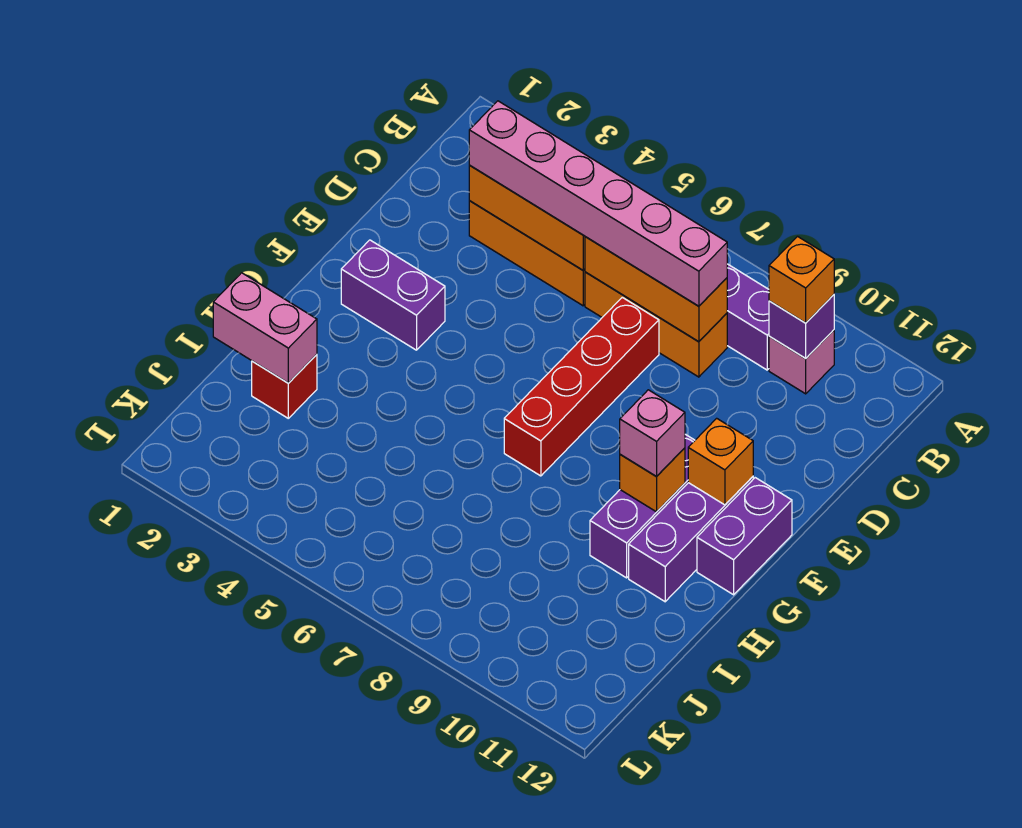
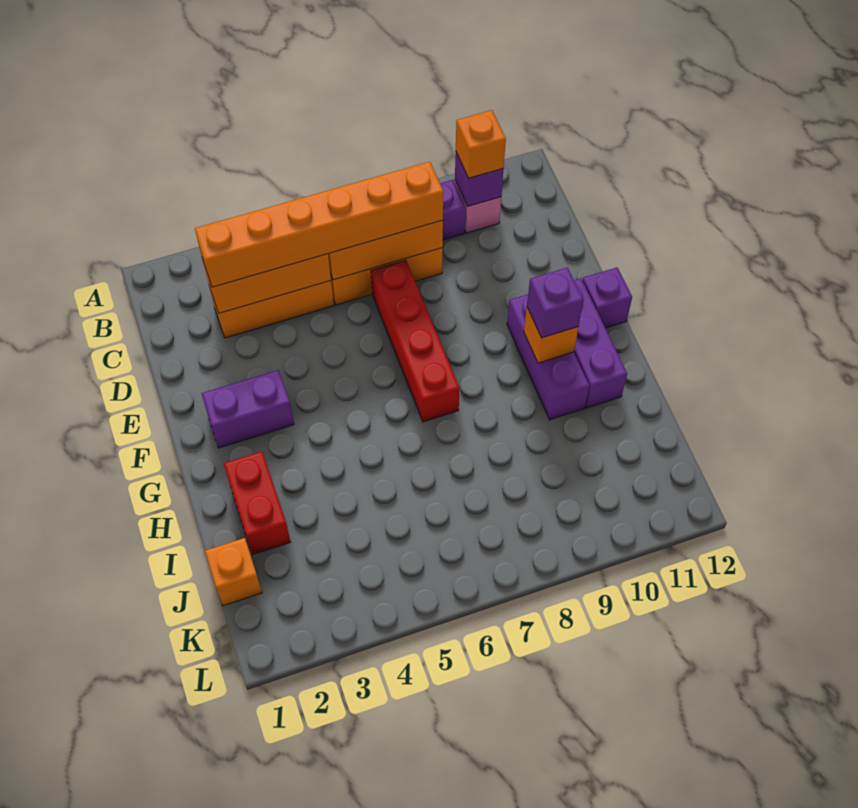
pink 1x6 brick [469,101,727,306] -> orange 1x6 brick [195,162,443,287]
orange 1x1 brick [688,418,753,505] -> orange 1x1 brick moved to [205,538,262,606]
purple 1x2 brick [697,478,792,595] -> purple 1x1 brick [582,267,632,328]
pink 1x1 brick [620,390,685,477] -> purple 1x1 brick [527,268,583,338]
pink 1x2 brick [213,273,317,383] -> none
red 1x1 brick [252,354,317,418] -> red 1x2 brick [224,451,290,555]

